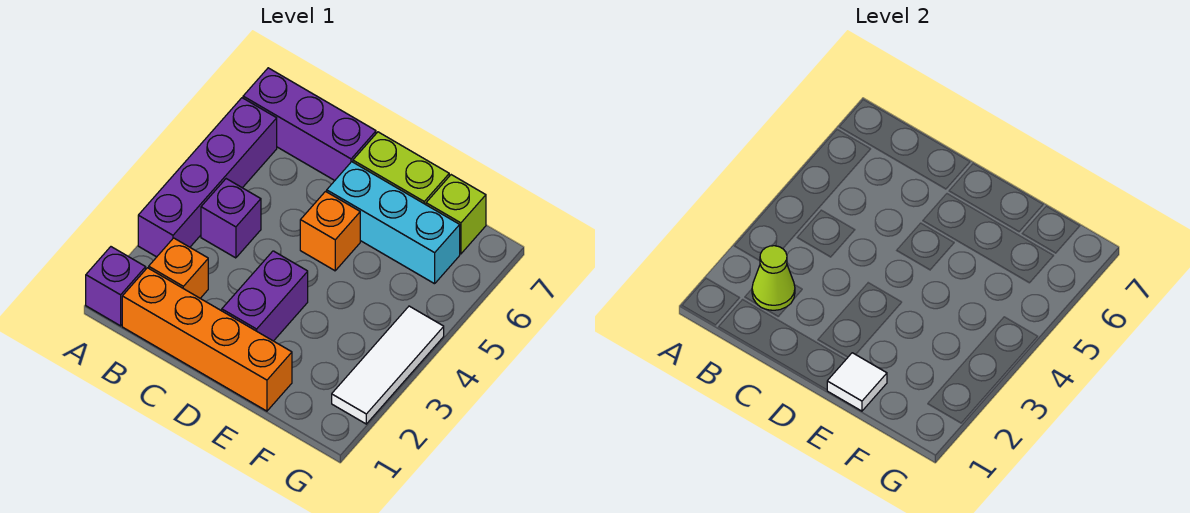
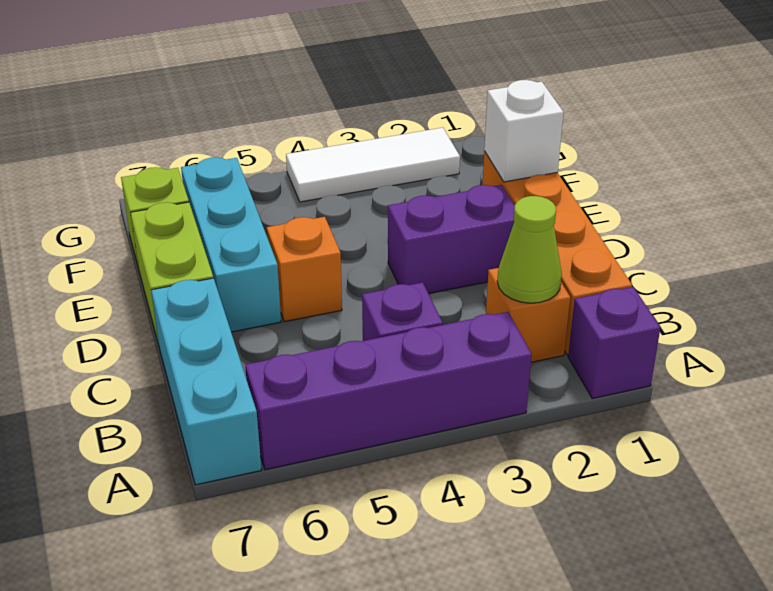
purple 1x3 brick [243,68,376,180] -> cyan 1x3 brick [151,278,262,485]
white 1x1 tile [827,353,887,411] -> white 1x1 brick [484,80,564,182]

